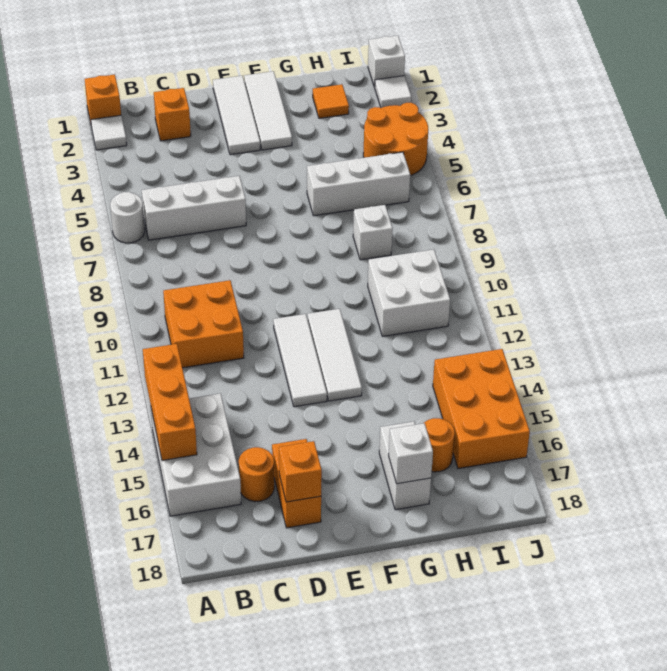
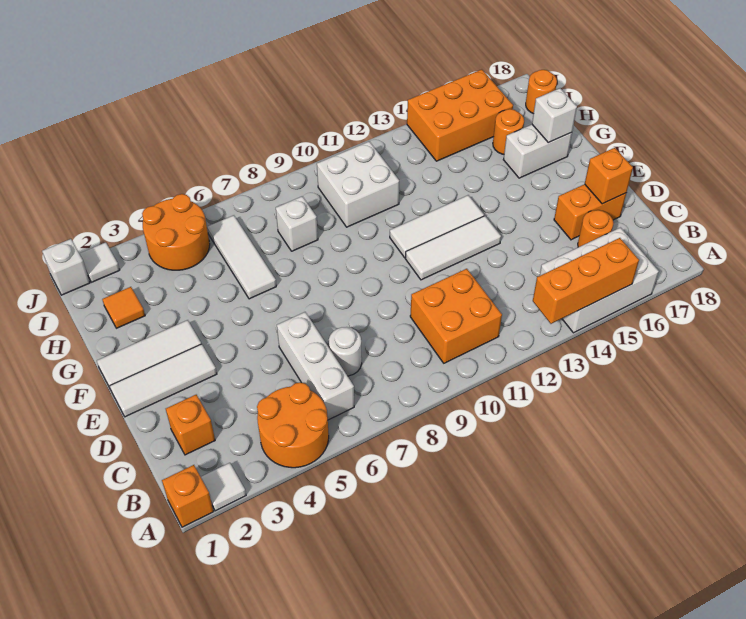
none -> orange 2x2 round brick [257,382,329,468]
white 1x1 round brick [110,192,145,243] -> white 1x1 round brick moved to [329,327,362,376]
white 1x3 brick [307,152,410,216] -> white 1x3 tile [207,215,276,299]
none -> orange 1x1 round brick [526,70,557,114]

